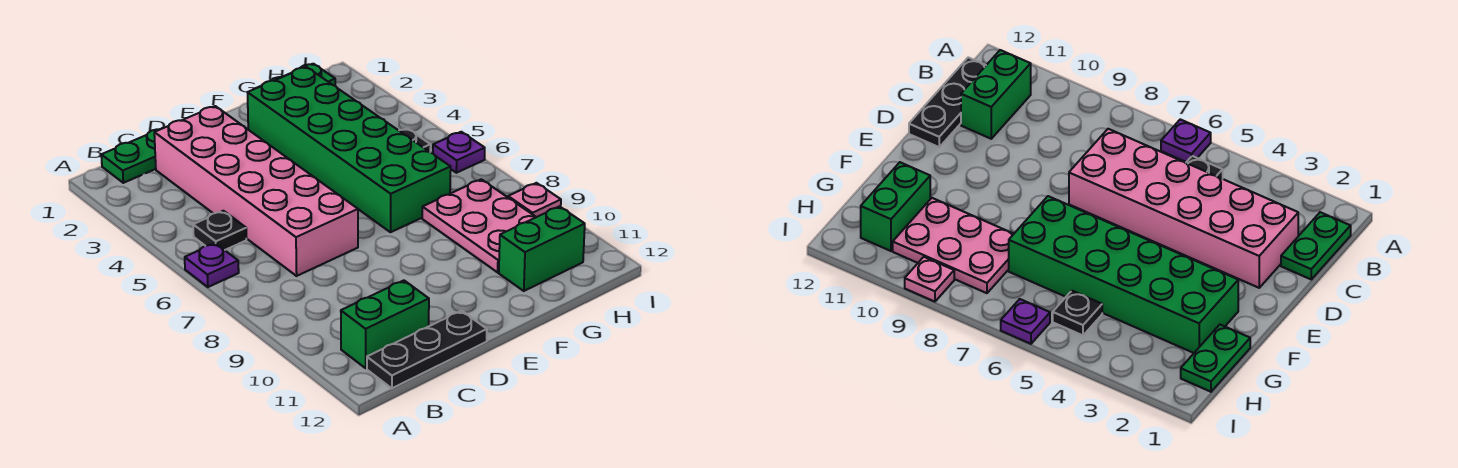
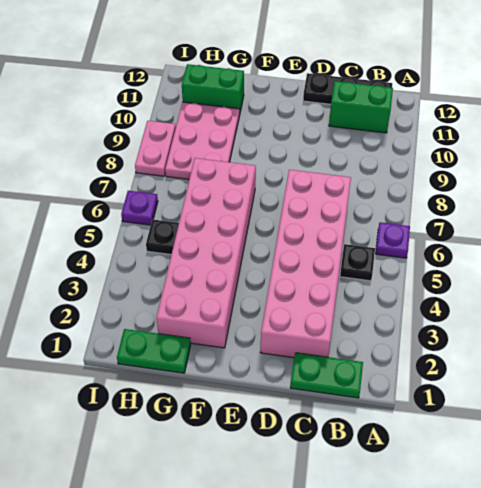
green 2x6 brick [247,67,451,232] -> pink 2x6 brick [156,158,256,348]
pink 1x1 plate [508,183,561,217] -> pink 1x2 plate [135,121,176,176]

